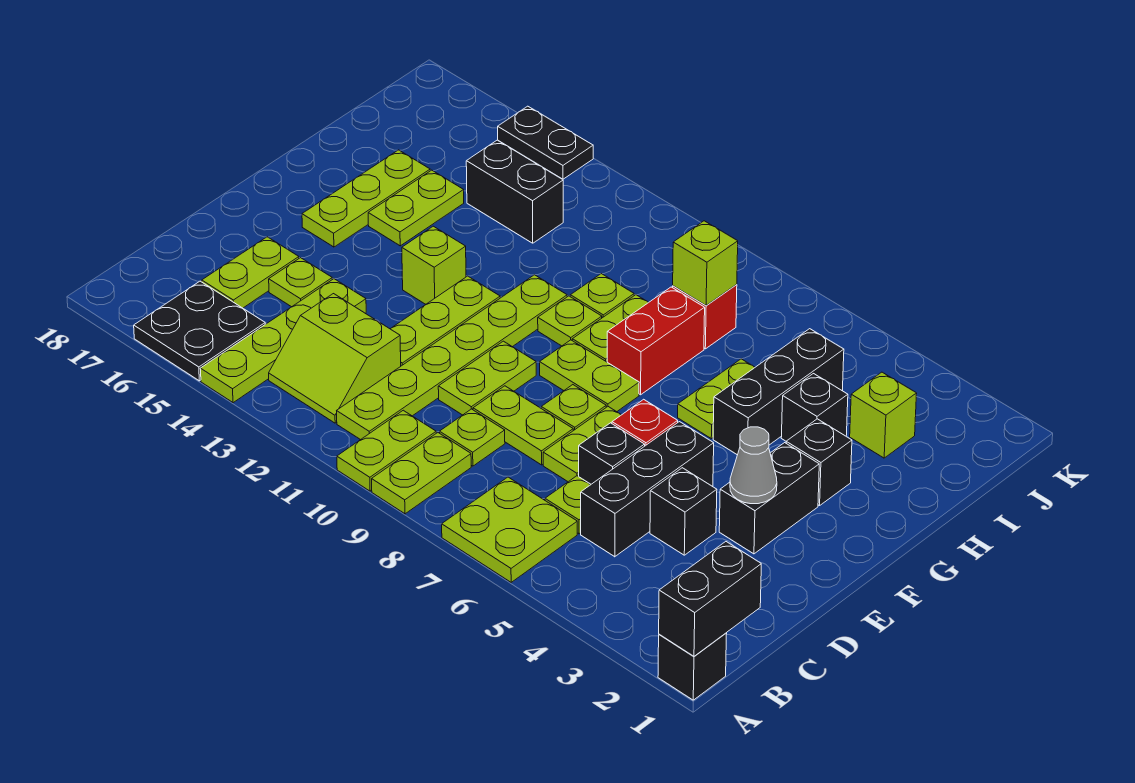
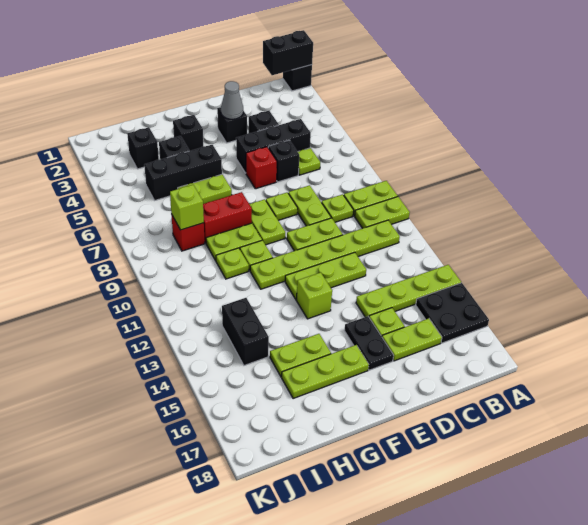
lime 2x2 plate [442,477,577,582] -> none
lime 2x2 slope [269,294,401,423] -> none
lime 1x2 plate [543,407,621,482] -> none
black 1x2 brick [719,443,819,554] -> black 1x1 brick [217,107,247,143]
lime 1x1 brick [850,372,917,458] -> black 1x1 brick [127,127,159,169]
black 1x2 plate [498,106,593,179] -> black 1x2 plate moved to [344,316,394,370]

